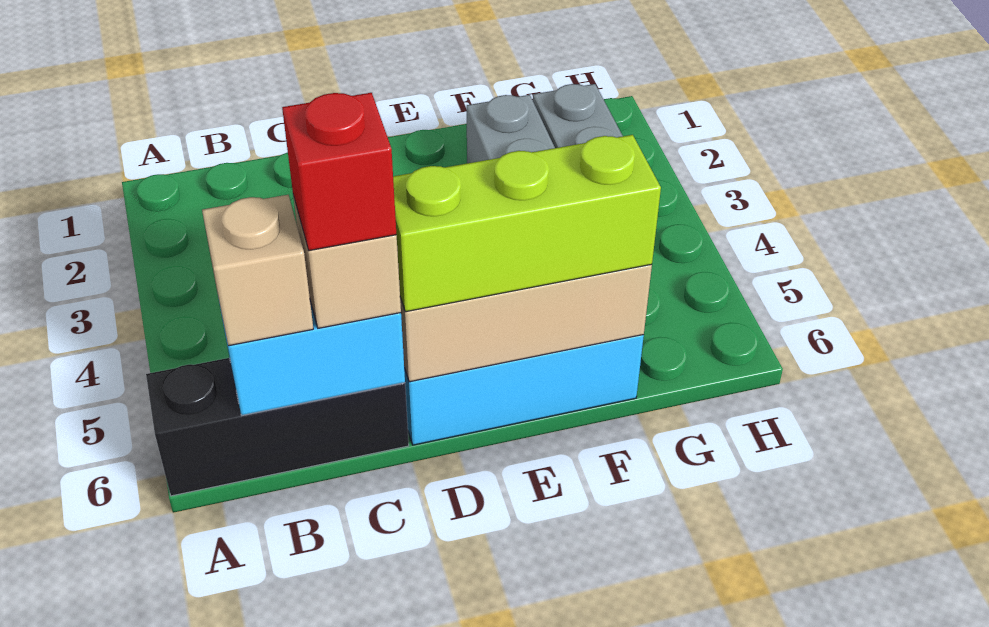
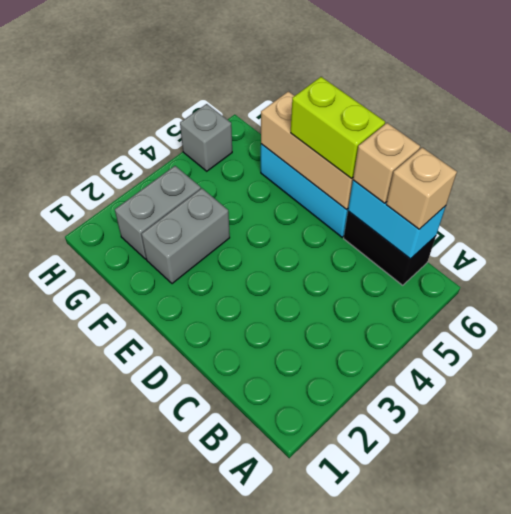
black 1x3 brick [146,358,409,496] -> black 1x2 brick [344,211,436,285]
red 1x1 brick [282,93,396,251] -> none
lime 1x3 brick [393,135,661,312] -> lime 1x2 brick [291,77,385,178]
none -> grey 1x1 brick [180,104,232,171]

